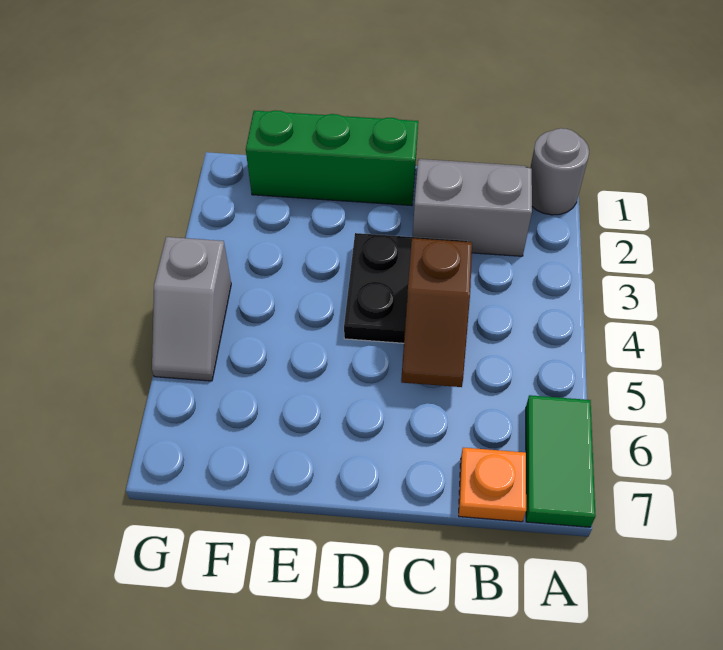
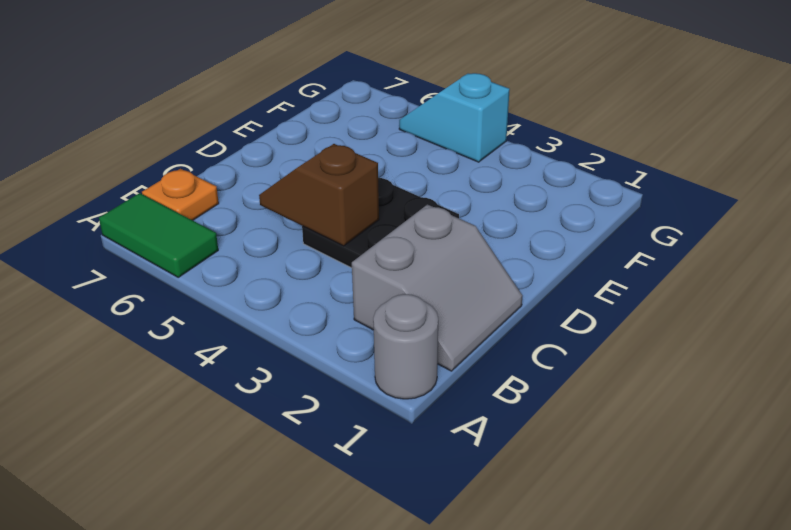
green 1x3 brick [246,110,418,206] -> none
grey 1x2 slope [152,237,231,381] -> cyan 1x2 slope [399,73,510,162]

